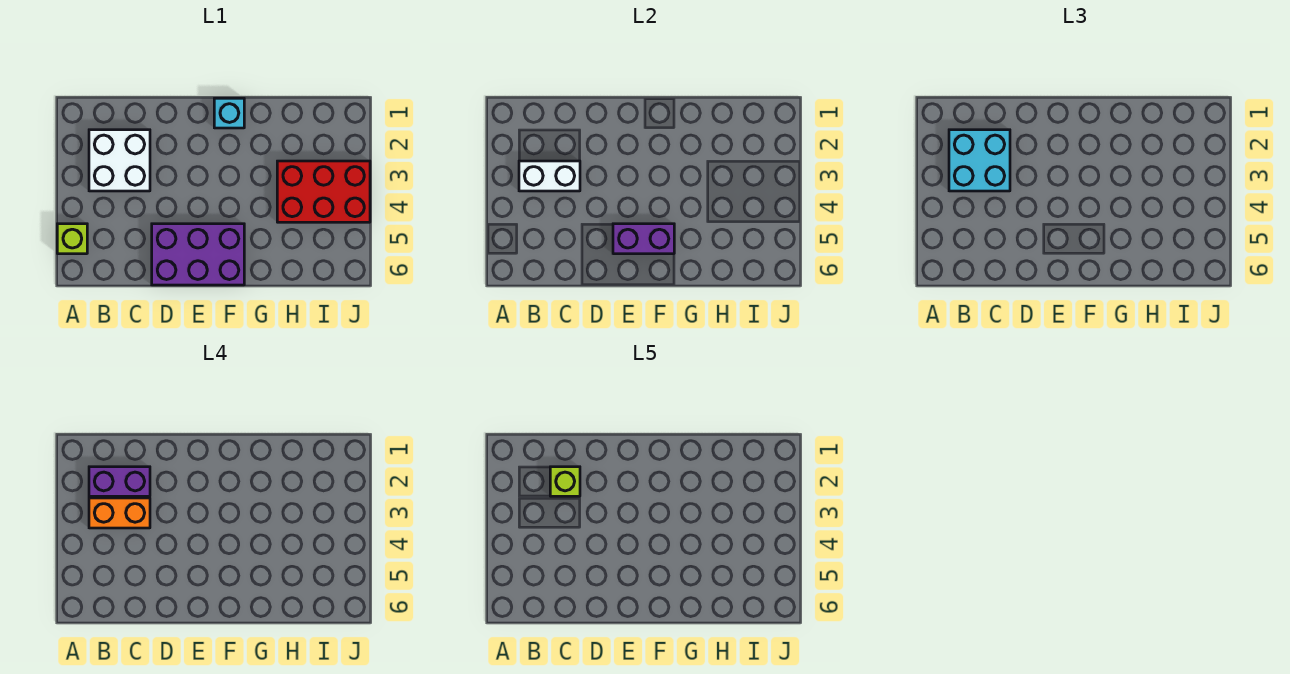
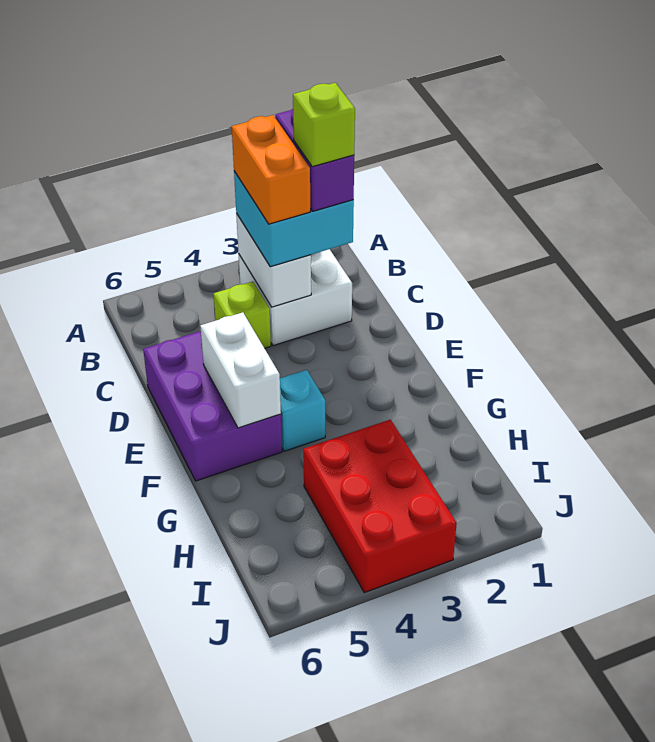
lime 1x1 brick [57,224,87,254] -> lime 1x1 brick moved to [214,282,271,348]
purple 1x2 brick [613,224,674,254] -> white 1x2 brick [200,312,281,428]
cyan 1x1 brick [214,98,244,128] -> cyan 1x1 brick moved to [280,370,325,451]

